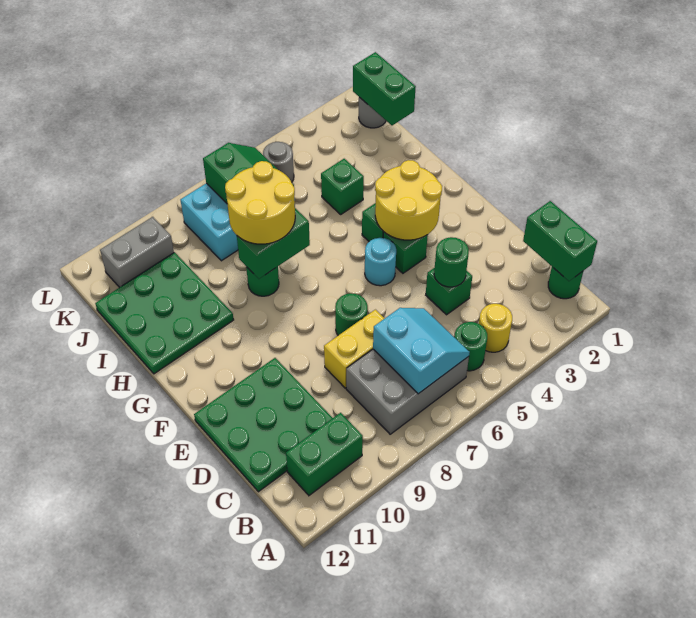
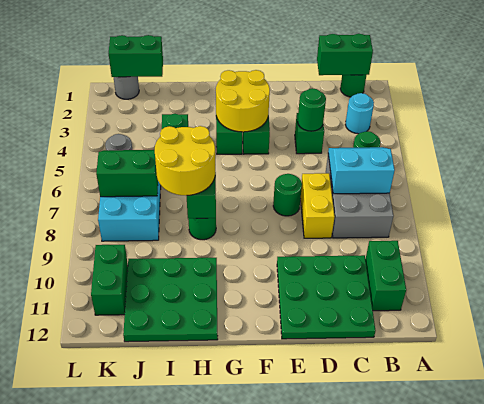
yellow 1x1 round brick [479,304,512,352] -> none
cyan 1x1 round brick [365,238,396,286] -> cyan 1x1 round brick moved to [345,93,374,134]
grey 1x2 brick [100,217,174,287] -> green 1x2 brick [91,245,128,315]

